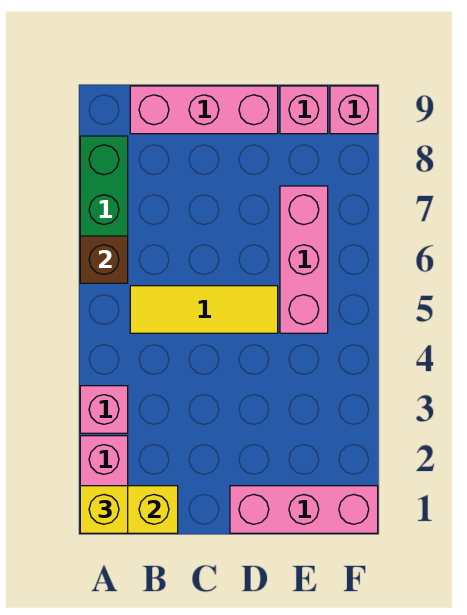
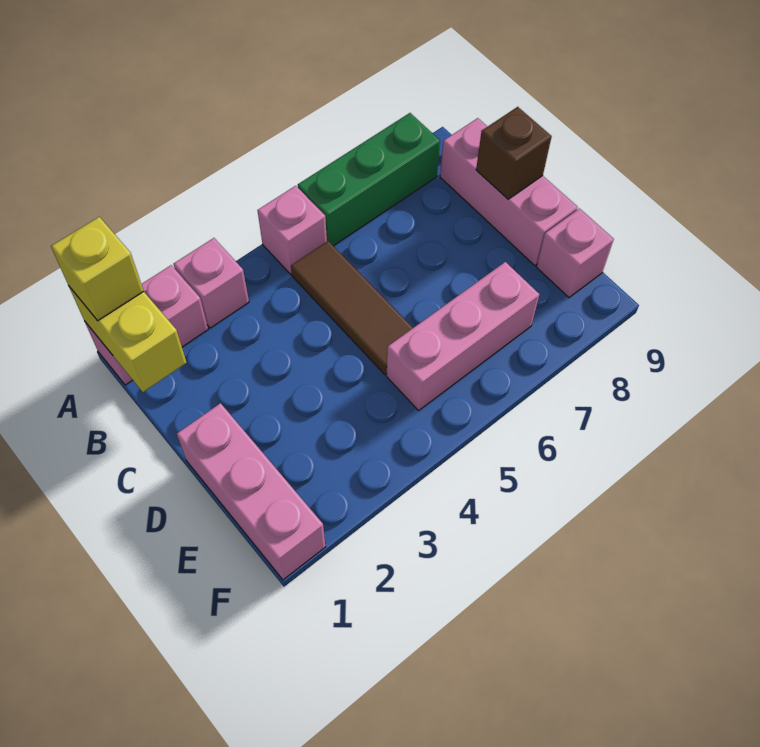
brown 1x1 brick [80,236,128,283] -> brown 1x1 brick moved to [476,107,552,199]
yellow 1x3 tile [130,286,278,333] -> brown 1x3 tile [291,241,413,375]
pink 1x1 brick [330,86,378,134] -> pink 1x1 brick moved to [257,186,327,274]

